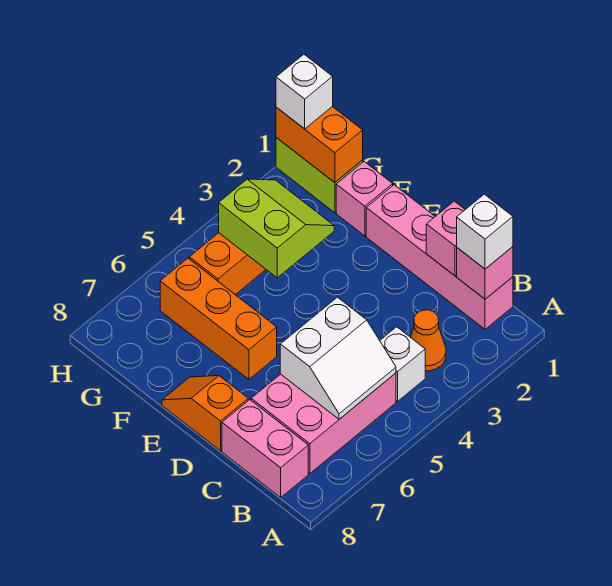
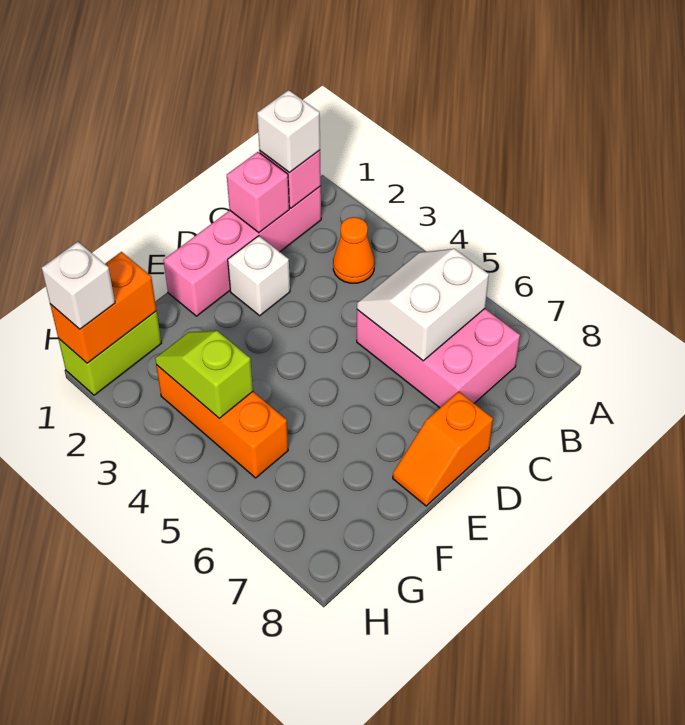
white 1x1 brick [380,327,425,401] -> white 1x1 brick moved to [228,236,290,316]
white 2x2 slope [280,297,396,419] -> white 2x2 slope turned to [357,249,489,361]
pink 1x2 brick [222,400,308,497] -> none
orange 1x3 brick [160,258,277,379] -> none
pink 1x1 brick [336,162,393,236] -> none
lime 2x2 slope [219,179,334,278] -> lime 1x2 slope [155,331,253,418]

